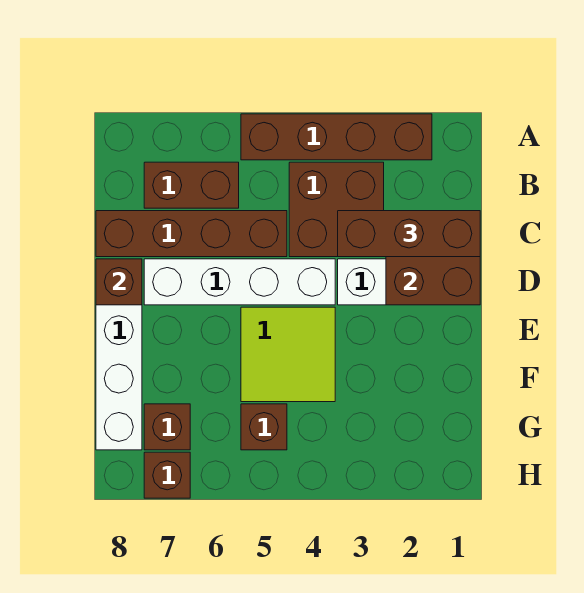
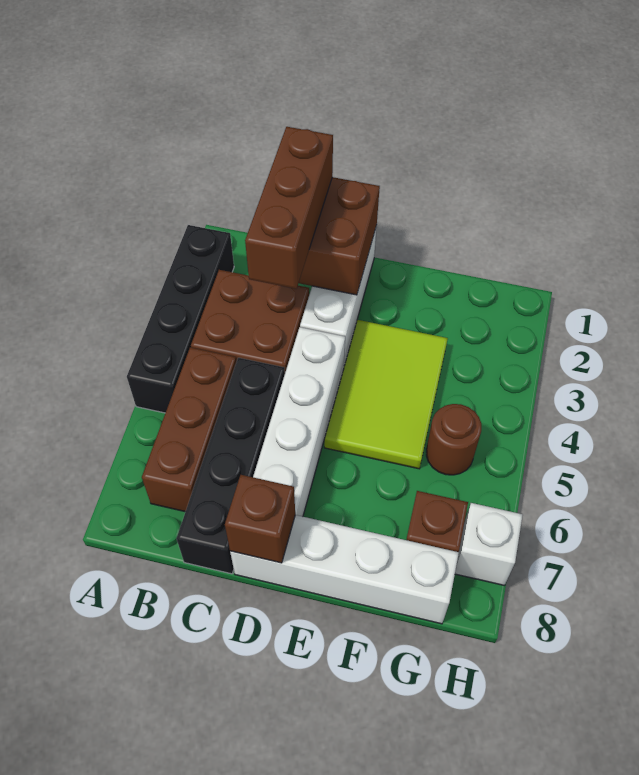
brown 1x4 brick [241,114,432,160] -> black 1x4 brick [127,225,234,413]
brown 1x2 brick [144,162,239,208] -> brown 1x3 brick [142,347,236,512]
brown 1x4 brick [96,211,287,257] -> black 1x4 brick [177,358,285,574]
lime 2x2 tile [241,307,335,402] -> lime 2x3 tile [324,320,448,469]
brown 1x1 brick [241,404,287,450] -> brown 1x1 round brick [426,404,481,475]
brown 1x1 brick [144,452,190,498] -> white 1x1 brick [455,503,523,585]

